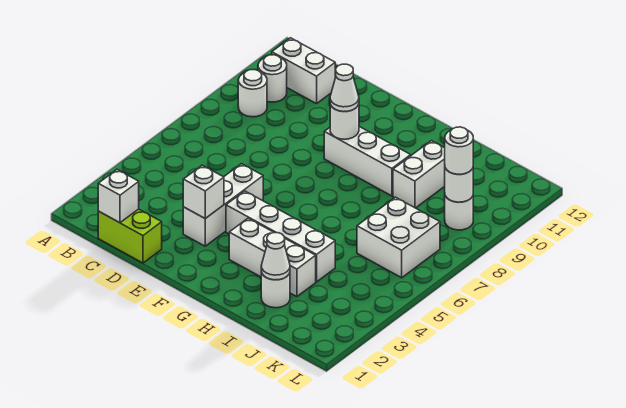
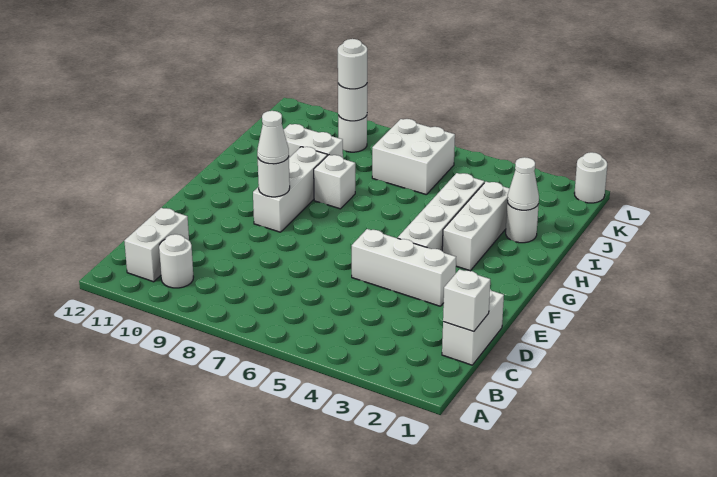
white 1x1 round brick [238,70,267,117] -> white 1x1 round brick moved to [574,152,607,203]
lime 1x2 brick [98,209,162,263] -> white 1x2 brick [442,289,504,365]
white 1x1 brick [183,165,224,218] -> white 1x1 brick moved to [314,155,355,209]

